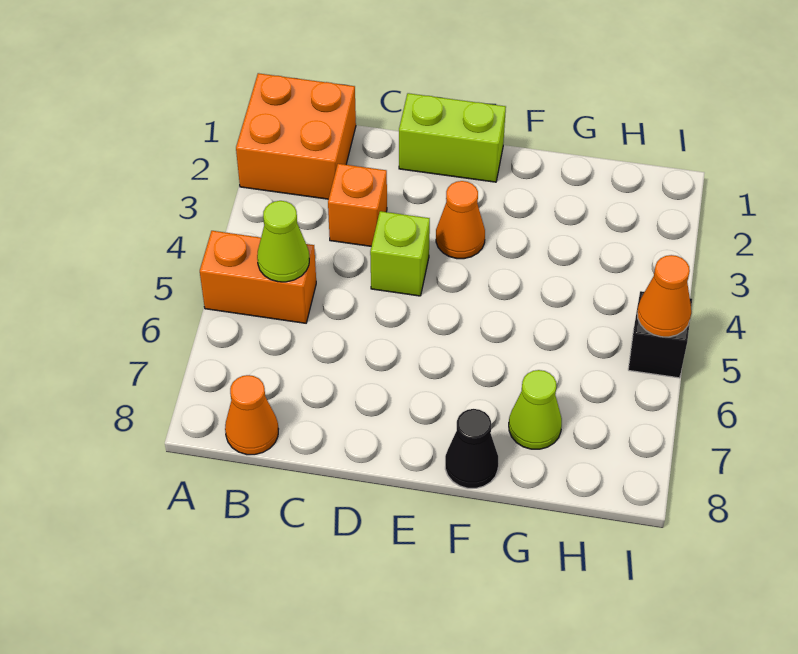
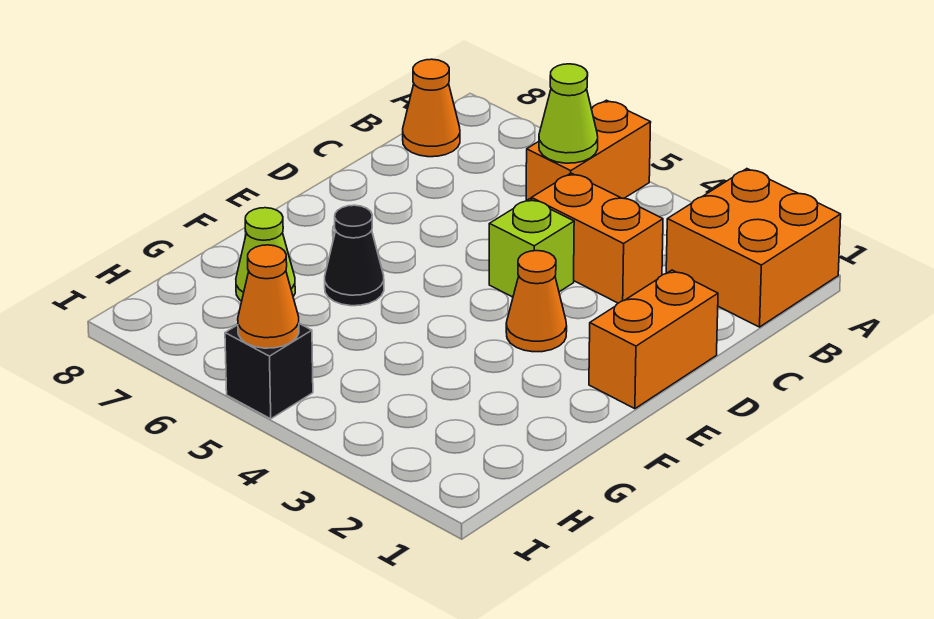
orange 1x1 brick [328,164,387,246] -> orange 1x2 brick [531,173,663,303]
lime 1x2 brick [399,93,506,182] -> orange 1x2 brick [589,270,718,409]
black 1x1 cone [445,409,498,488] -> black 1x1 cone moved to [325,205,384,306]

